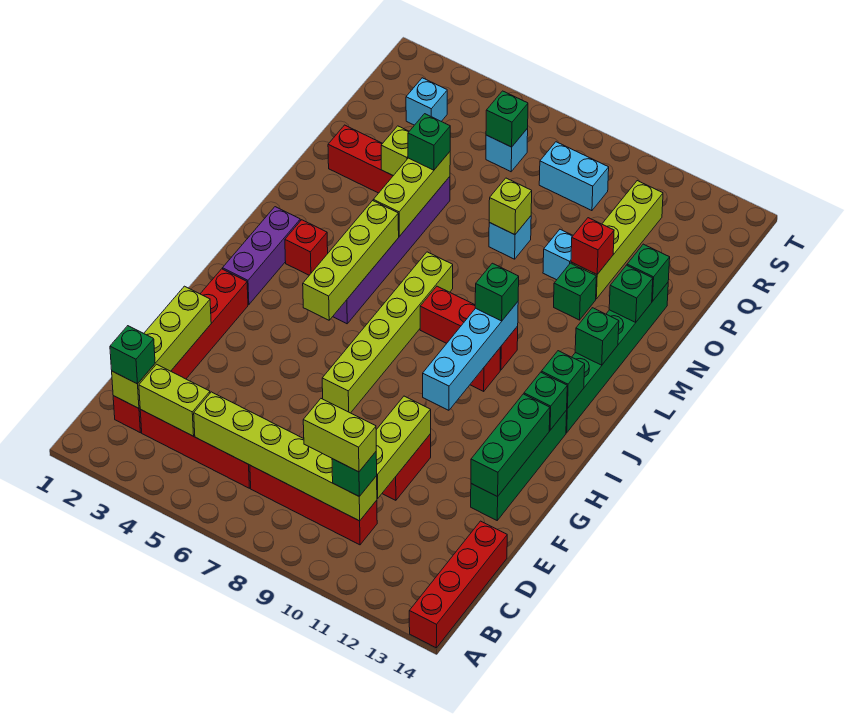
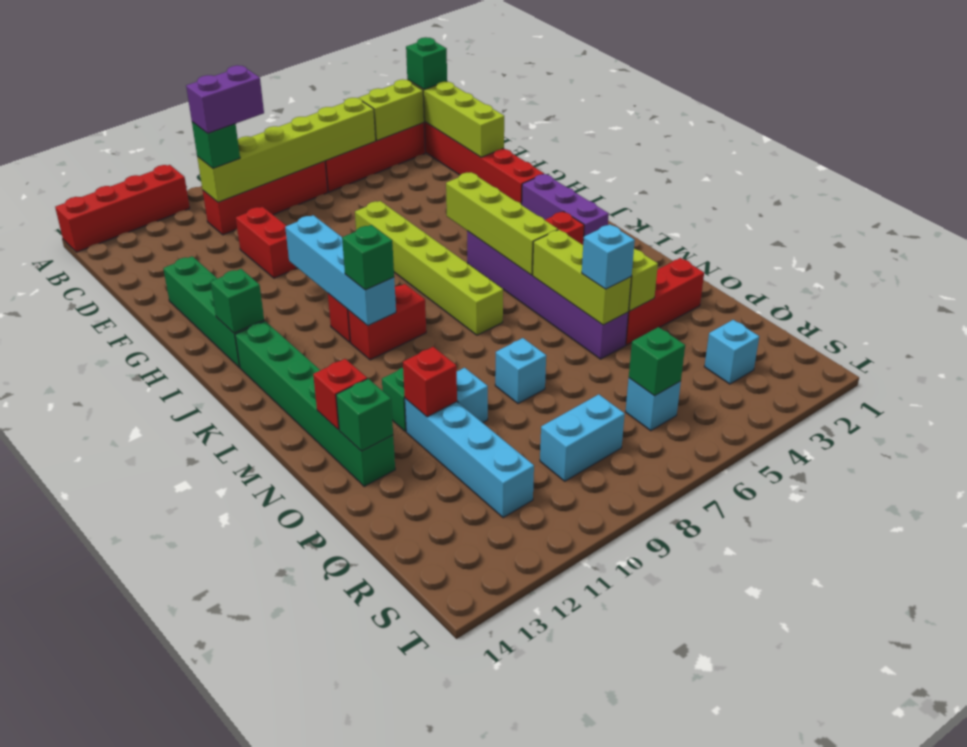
red 1x4 brick [409,521,507,648] -> red 1x4 brick turned to [55,165,190,252]
lime 1x2 brick [303,399,376,472] -> purple 1x2 brick [186,65,264,133]
lime 1x3 brick [376,396,431,498] -> none
green 1x3 brick [471,394,550,497] -> none
green 1x1 brick [541,351,585,409] -> none
red 1x3 brick [420,286,518,370] -> red 1x2 brick [348,284,426,360]
green 1x1 brick [575,308,619,365] -> none
green 1x1 brick [609,265,653,322] -> red 1x1 brick [313,359,367,430]
green 1x1 brick [408,114,450,170] -> cyan 1x1 brick [582,224,635,289]
lime 1x1 brick [489,178,532,235] -> none
lime 1x4 brick [571,181,663,299] -> cyan 1x4 brick [405,399,534,518]

